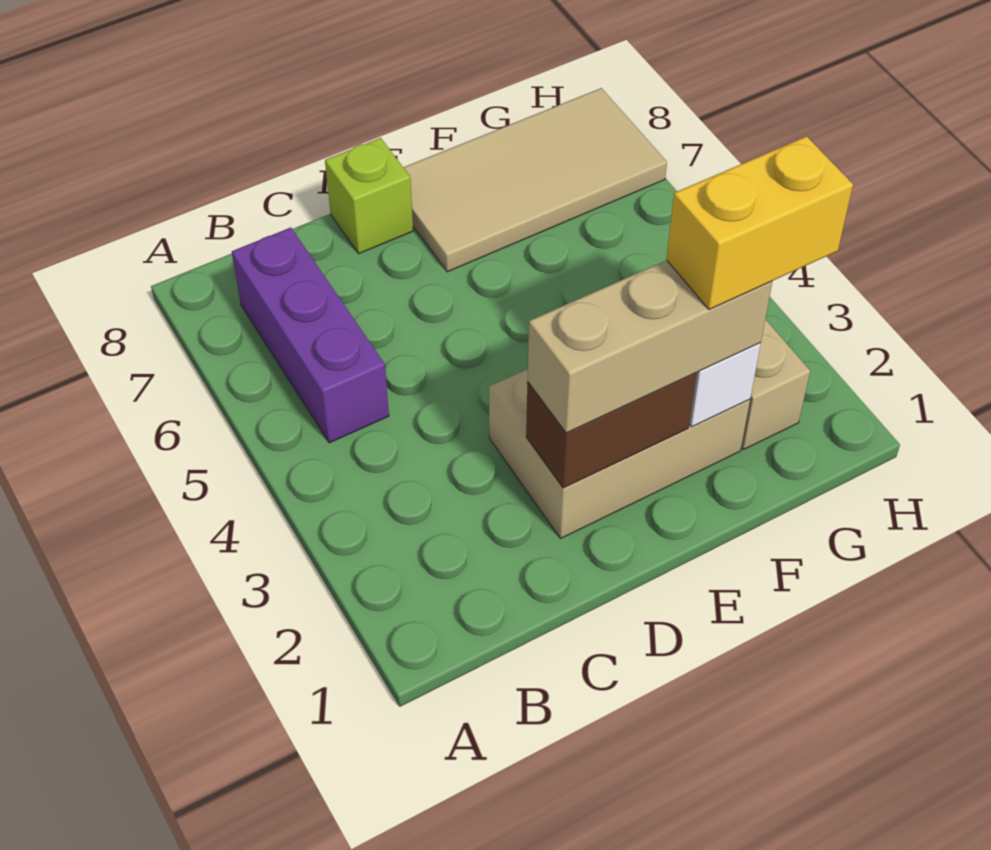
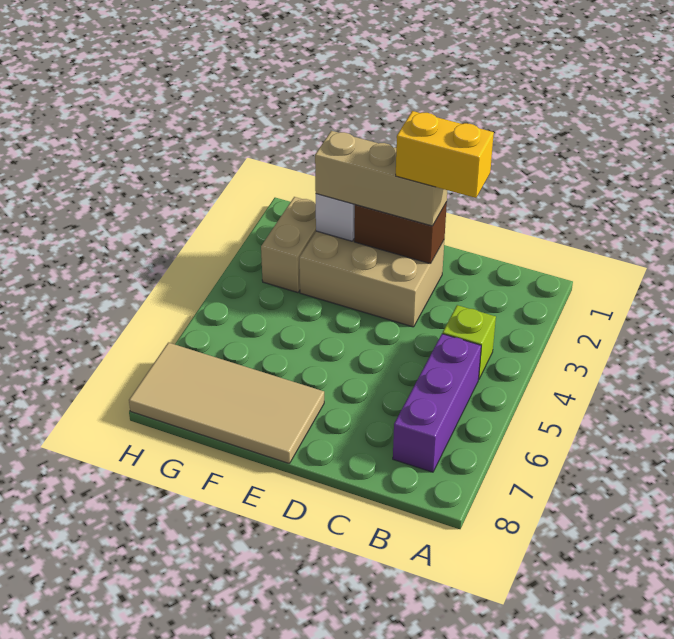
lime 1x1 brick [325,138,413,254] -> lime 1x1 brick moved to [442,305,496,380]
yellow 1x2 brick [666,136,853,309] -> yellow 1x2 brick moved to [396,111,494,198]

